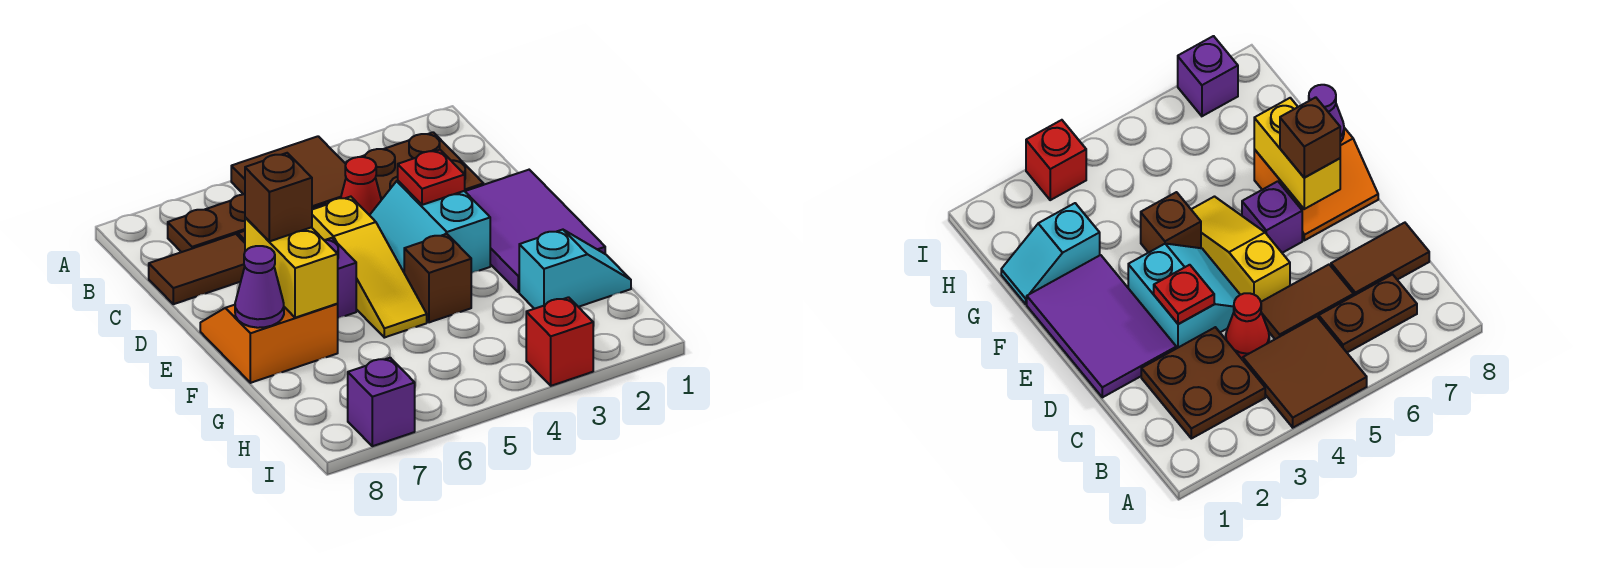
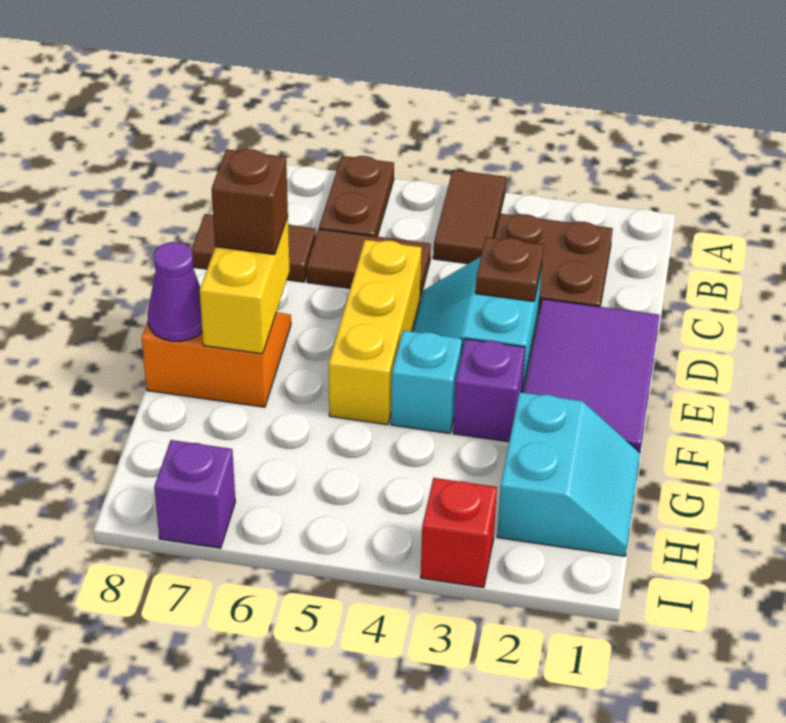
brown 2x2 tile [231,136,346,208] -> brown 1x2 tile [433,170,506,264]
brown 1x2 plate [168,194,245,252] -> brown 1x2 plate turned to [319,156,394,237]
red 1x1 cone [341,157,381,215] -> none
red 1x1 plate [398,150,465,205] -> brown 1x1 plate [476,237,544,301]
yellow 1x3 slope [312,197,427,338] -> yellow 1x3 brick [329,240,422,425]
purple 1x1 brick [324,238,356,318] -> purple 1x1 brick moved to [453,339,525,442]
brown 1x1 brick [404,234,471,322] -> cyan 1x1 brick [391,330,462,433]
cyan 1x2 slope [519,230,631,309] -> cyan 2x2 slope [497,392,640,556]

